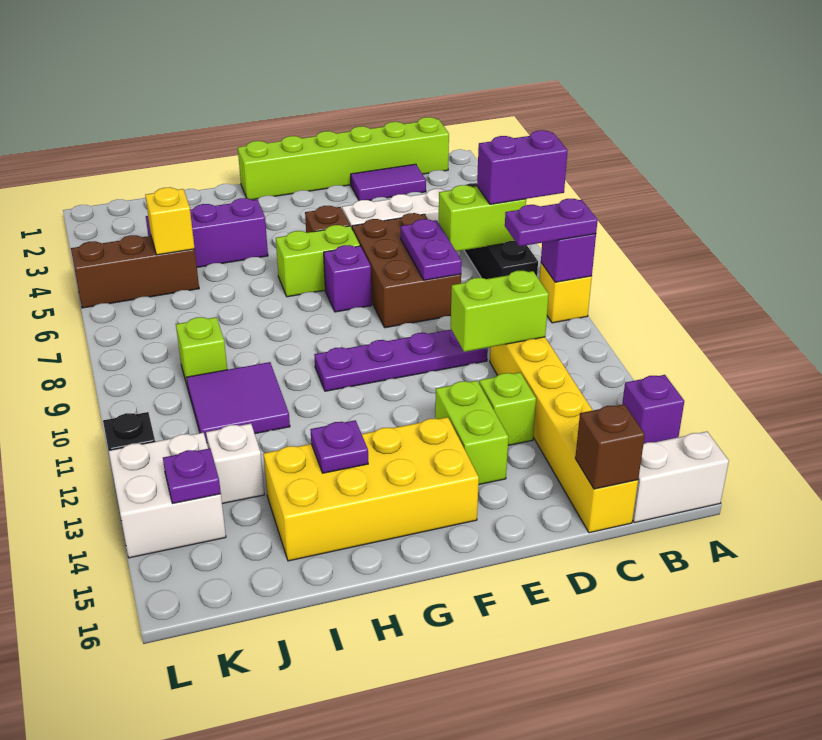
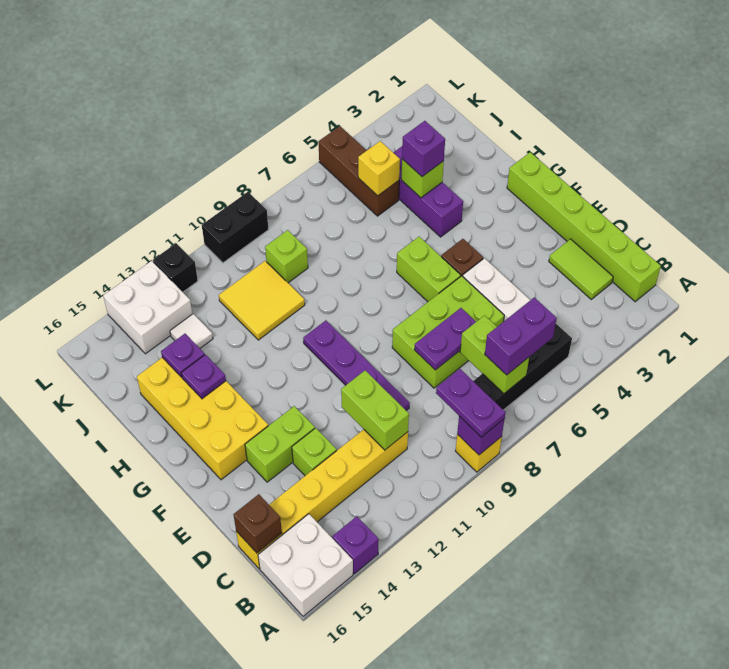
purple 1x2 brick [477,130,568,204] -> purple 1x2 brick turned to [485,297,557,375]
white 1x2 brick [633,432,729,523] -> white 2x2 brick [258,514,353,616]
purple 1x2 tile [351,164,426,201] -> lime 1x2 tile [549,239,613,299]
brown 2x3 brick [352,213,461,328] -> lime 2x3 brick [392,276,504,388]
purple 1x1 brick [324,245,372,312] -> purple 1x1 brick moved to [402,121,445,177]
none -> lime 1x1 brick [401,159,444,198]
purple 2x2 tile [186,362,290,443] -> yellow 2x2 tile [219,261,305,340]
white 1x1 brick [206,424,264,504] -> white 1x1 tile [170,314,213,348]
purple 1x1 plate [163,448,221,504] -> purple 1x1 plate moved to [161,334,205,377]
none -> black 1x2 brick [202,192,268,263]

